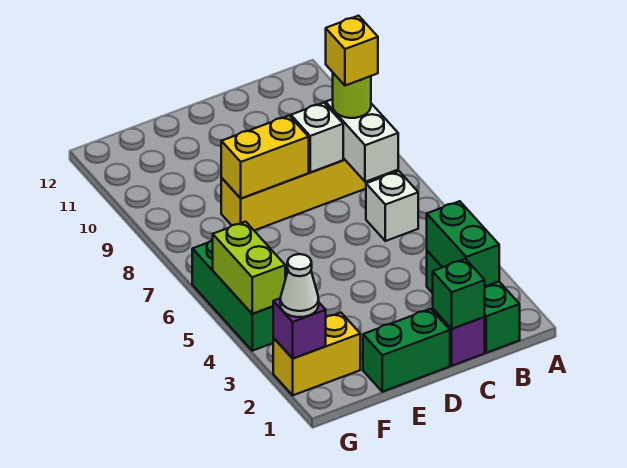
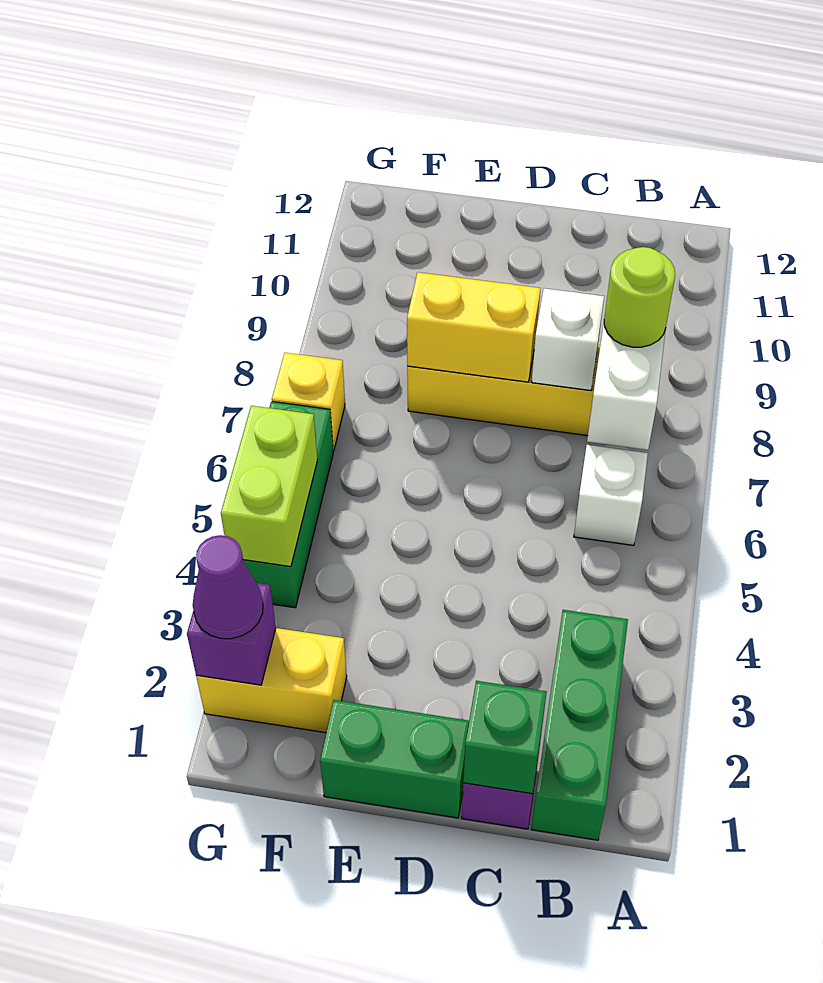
green 1x2 brick [427,201,499,286] -> none
yellow 1x1 brick [326,16,378,86] -> yellow 1x1 brick moved to [272,353,345,451]
white 1x1 cone [280,254,319,317] -> purple 1x1 cone [193,535,263,639]

